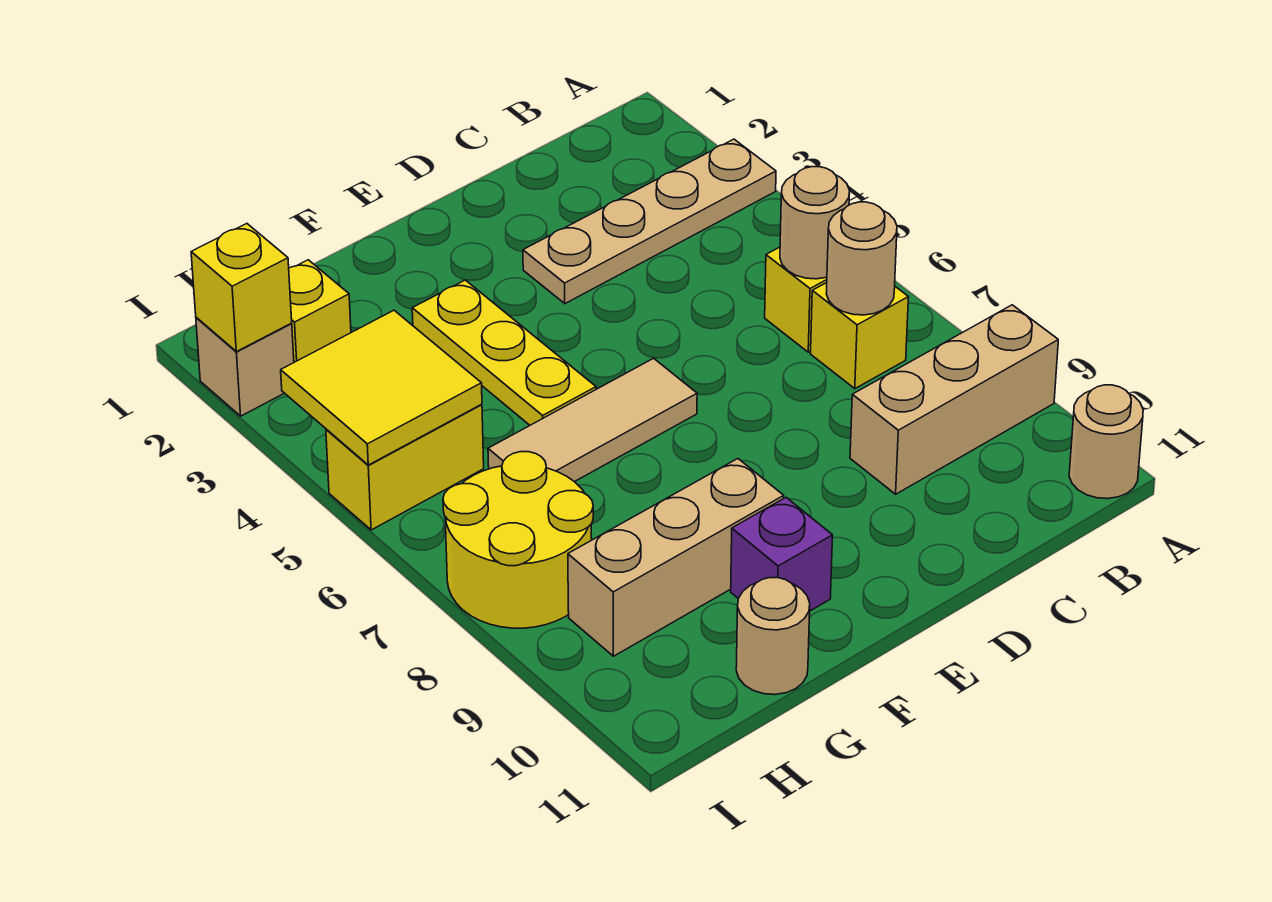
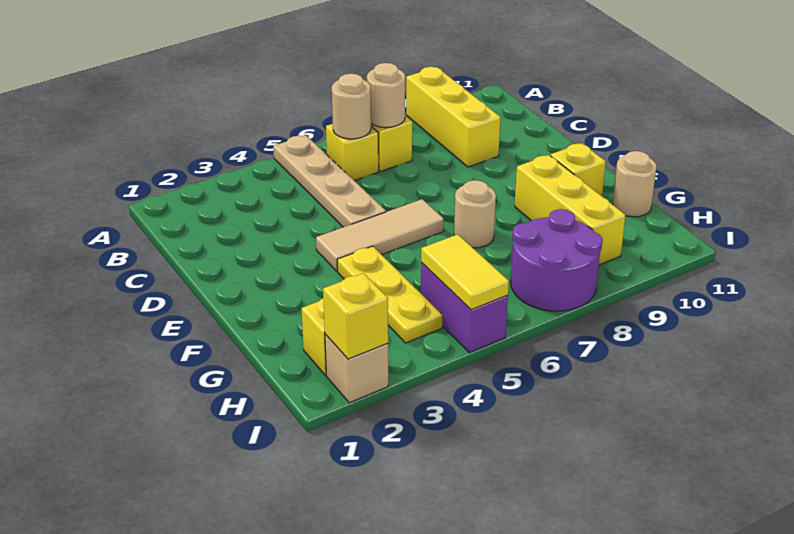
tan 1x4 plate [523,139,776,304] -> tan 1x4 plate moved to [273,135,386,227]
tan 1x3 brick [850,305,1058,494] -> yellow 1x3 brick [406,67,500,167]
tan 1x1 round brick [1069,385,1143,499] -> tan 1x1 round brick moved to [454,180,496,248]
tan 1x3 tile [488,358,697,482] -> tan 1x3 tile turned to [316,199,444,271]
yellow 1x3 plate [412,280,596,425] -> yellow 1x3 plate turned to [337,246,442,343]
tan 1x3 brick [568,459,784,656] -> yellow 1x3 brick [515,155,626,265]
purple 1x1 brick [731,498,833,611] -> yellow 1x1 brick [550,143,606,196]
yellow 2x2 tile [281,310,482,465] -> yellow 1x2 tile [421,234,509,310]
yellow 1x2 brick [326,404,484,530] -> purple 1x2 brick [421,263,508,353]
yellow 2x2 round brick [443,452,593,628] -> purple 2x2 round brick [511,209,603,311]

